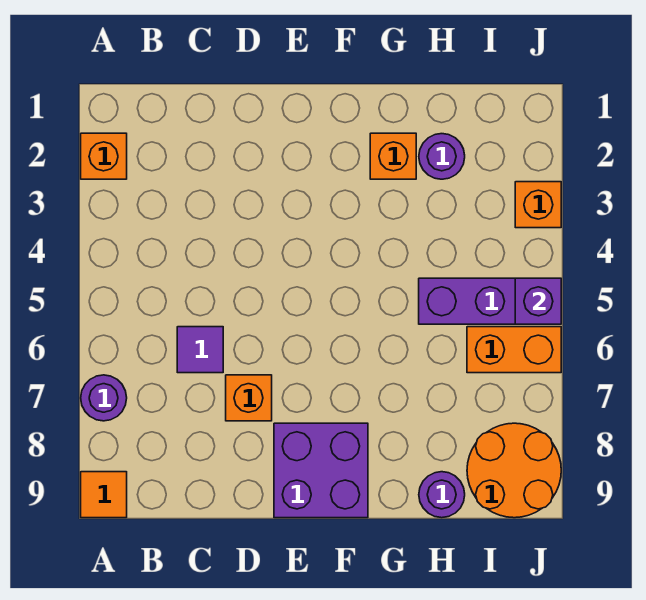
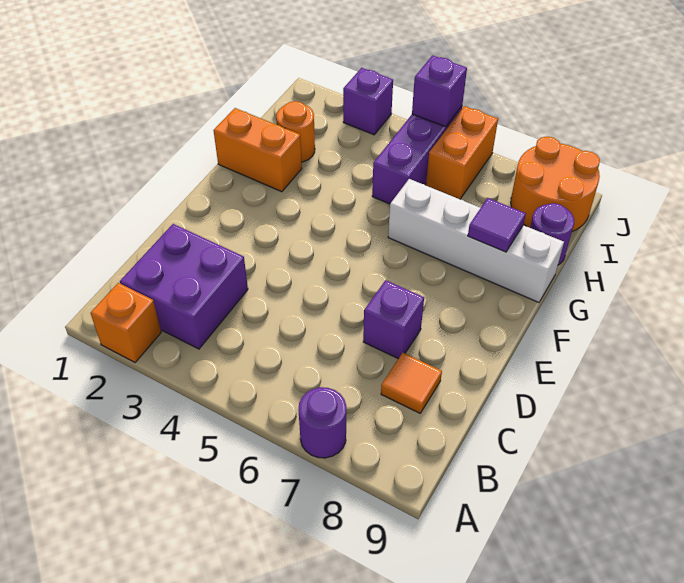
orange 1x1 tile [81,472,127,518] -> orange 1x1 tile moved to [381,353,442,413]
purple 1x1 tile [177,327,223,373] -> purple 1x1 tile moved to [468,198,526,252]
orange 1x1 brick [226,375,272,421] -> purple 1x1 brick [363,280,424,359]
purple 2x2 brick [274,423,368,518] -> purple 2x2 brick moved to [120,224,248,349]
orange 1x1 brick [370,133,416,179] -> orange 1x2 brick [213,108,302,192]
none -> white 1x4 brick [388,179,564,302]
purple 1x1 round brick [419,134,465,179] -> orange 1x1 round brick [276,101,315,162]
orange 1x1 brick [515,182,561,228] -> purple 1x1 brick [343,68,393,135]

